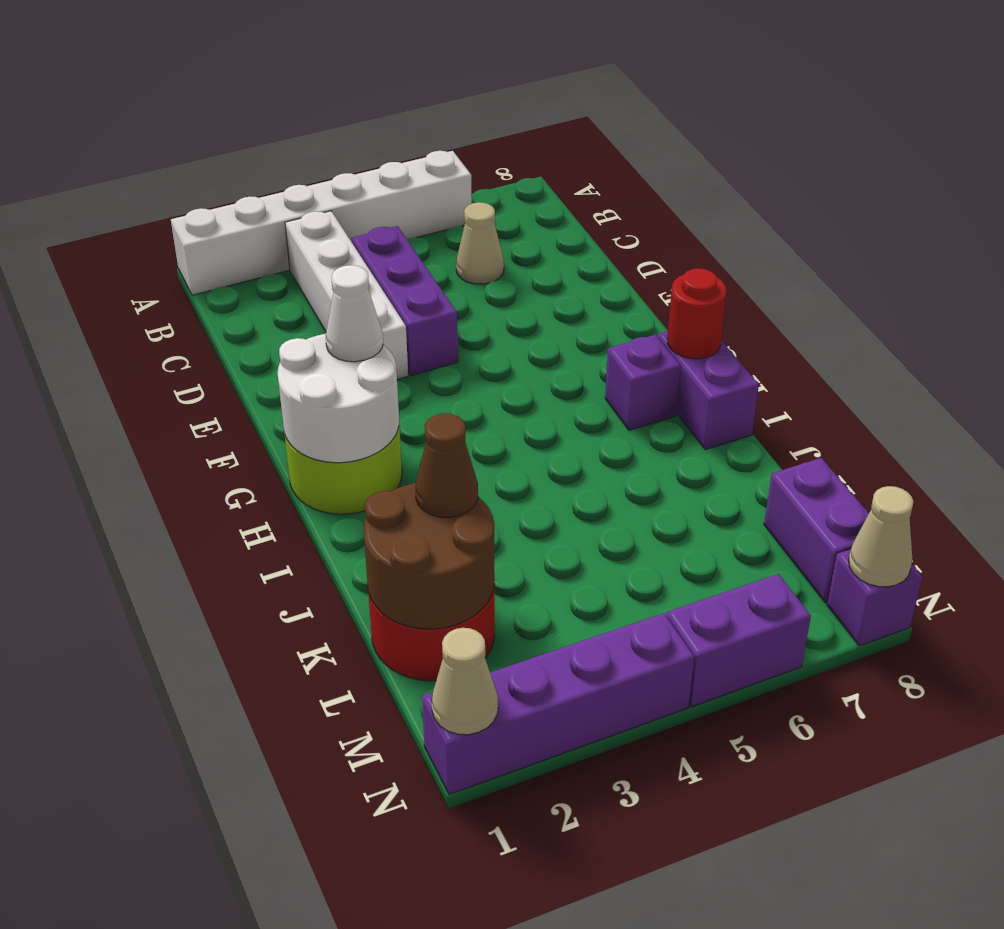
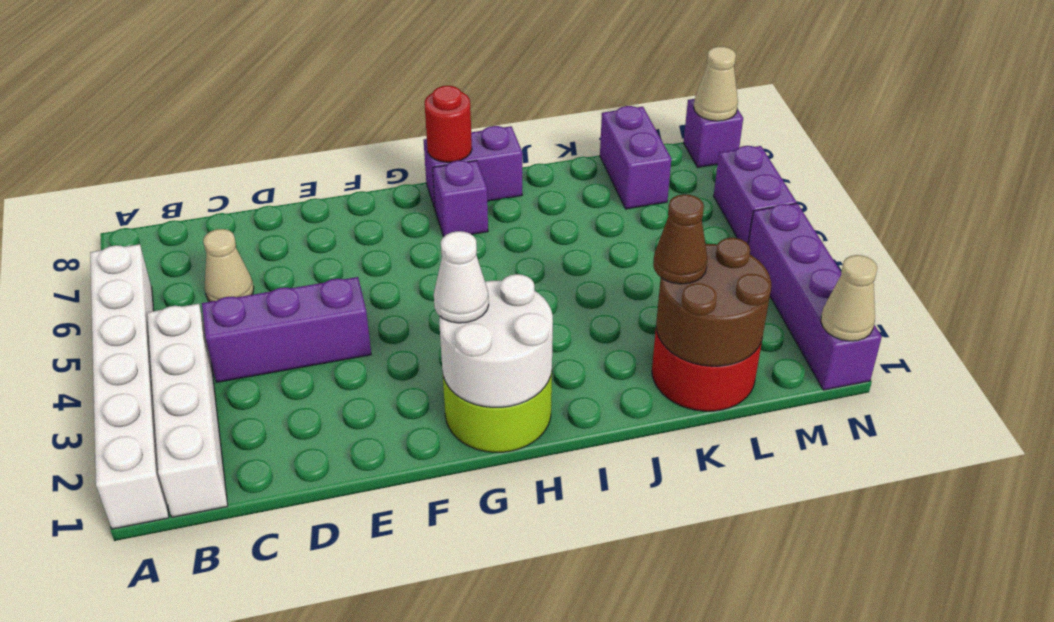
white 1x4 brick [285,211,408,379] -> white 1x4 brick turned to [147,304,228,517]
purple 1x2 brick [764,458,869,603] -> purple 1x2 brick turned to [600,106,671,209]

